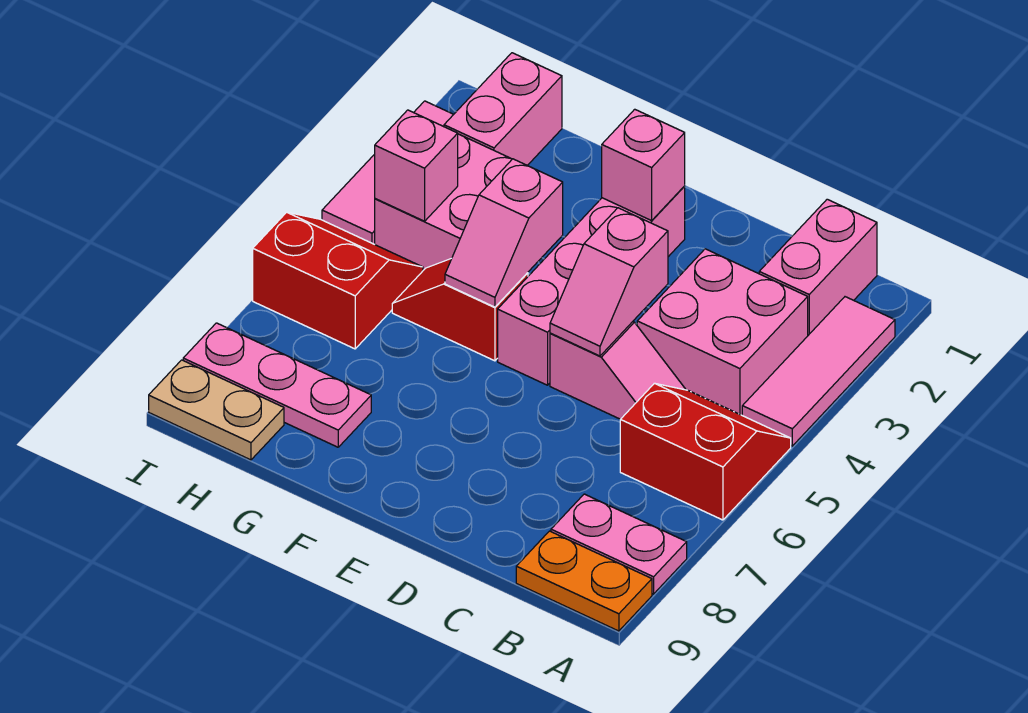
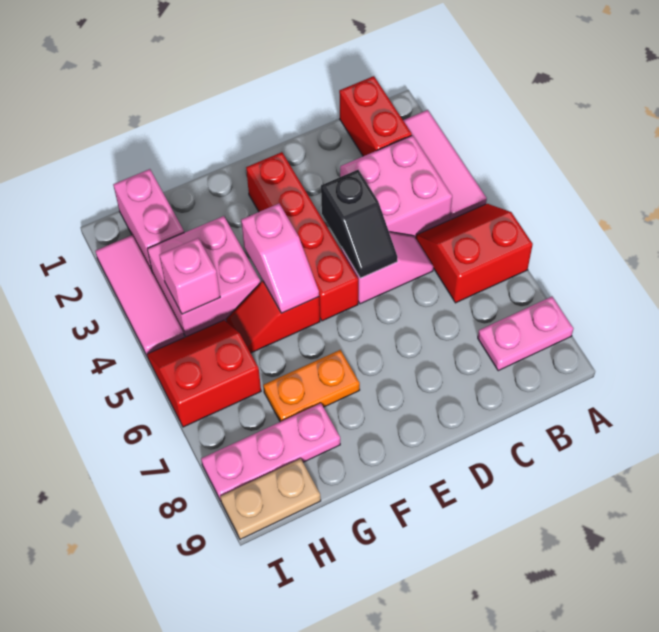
orange 1x2 plate [516,531,652,631] -> orange 1x2 plate moved to [263,350,360,422]
pink 1x2 brick [759,199,877,335] -> red 1x2 brick [339,76,412,156]
pink 1x2 slope [550,208,668,356] -> black 1x2 slope [321,170,398,278]
pink 1x4 brick [498,186,685,385] -> red 1x4 brick [246,152,358,321]
pink 1x1 brick [602,109,685,221] -> none

